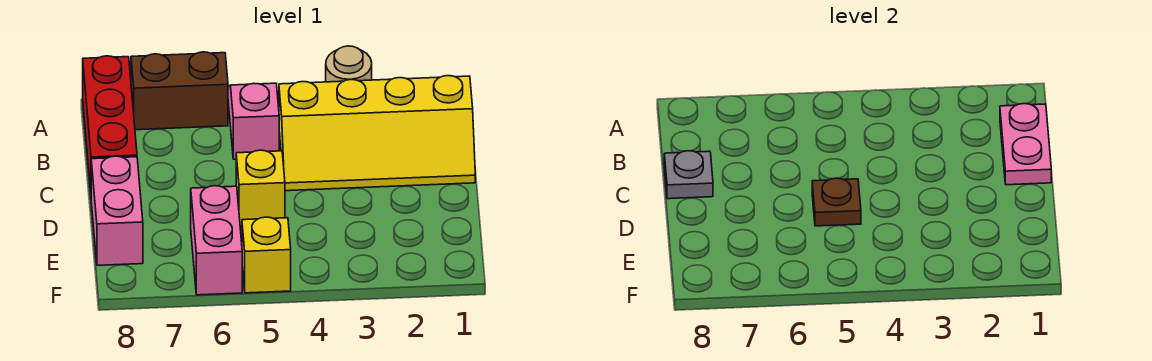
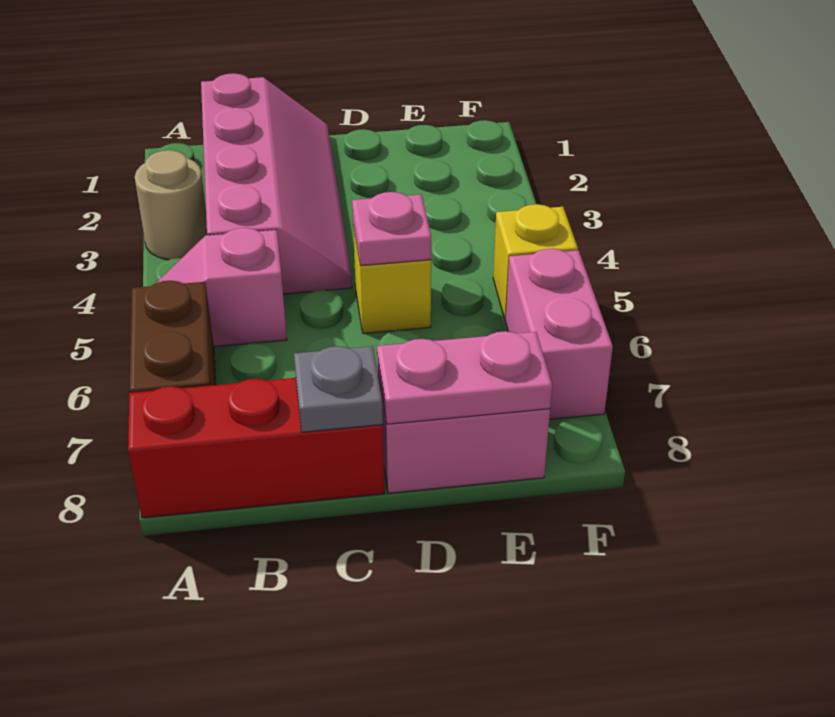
yellow 2x4 slope [279,76,475,191] -> pink 2x4 slope [201,73,352,294]
pink 1x2 plate [1000,104,1051,185] -> pink 1x2 plate moved to [377,331,552,424]
brown 1x1 plate [812,178,861,226] -> pink 1x1 plate [352,192,431,266]
pink 1x2 brick [191,186,242,295] -> pink 1x2 brick turned to [506,249,613,419]

